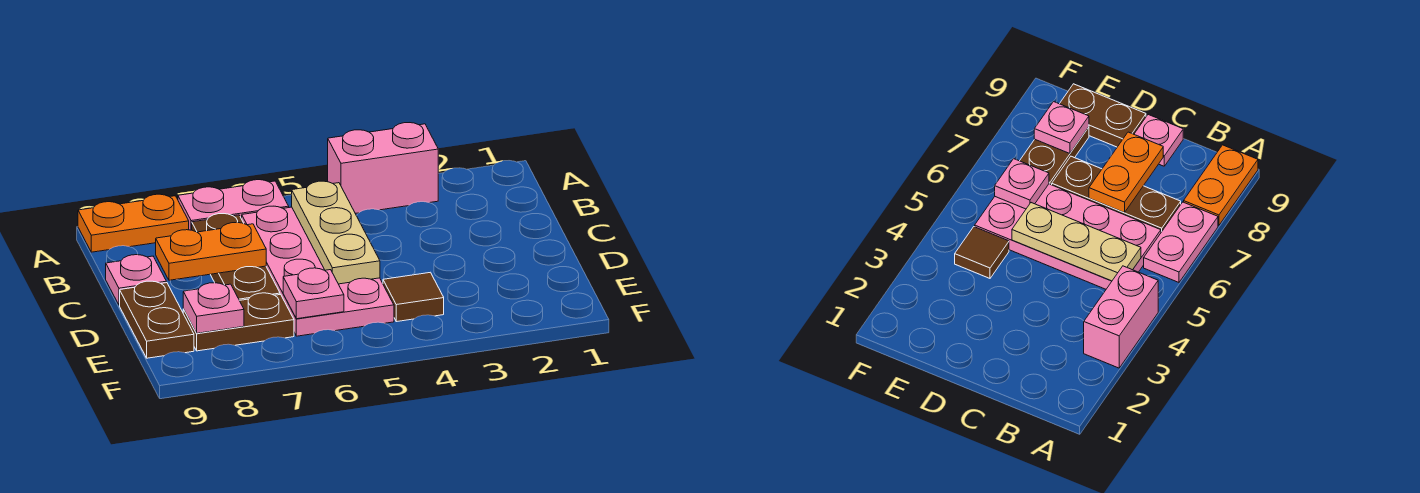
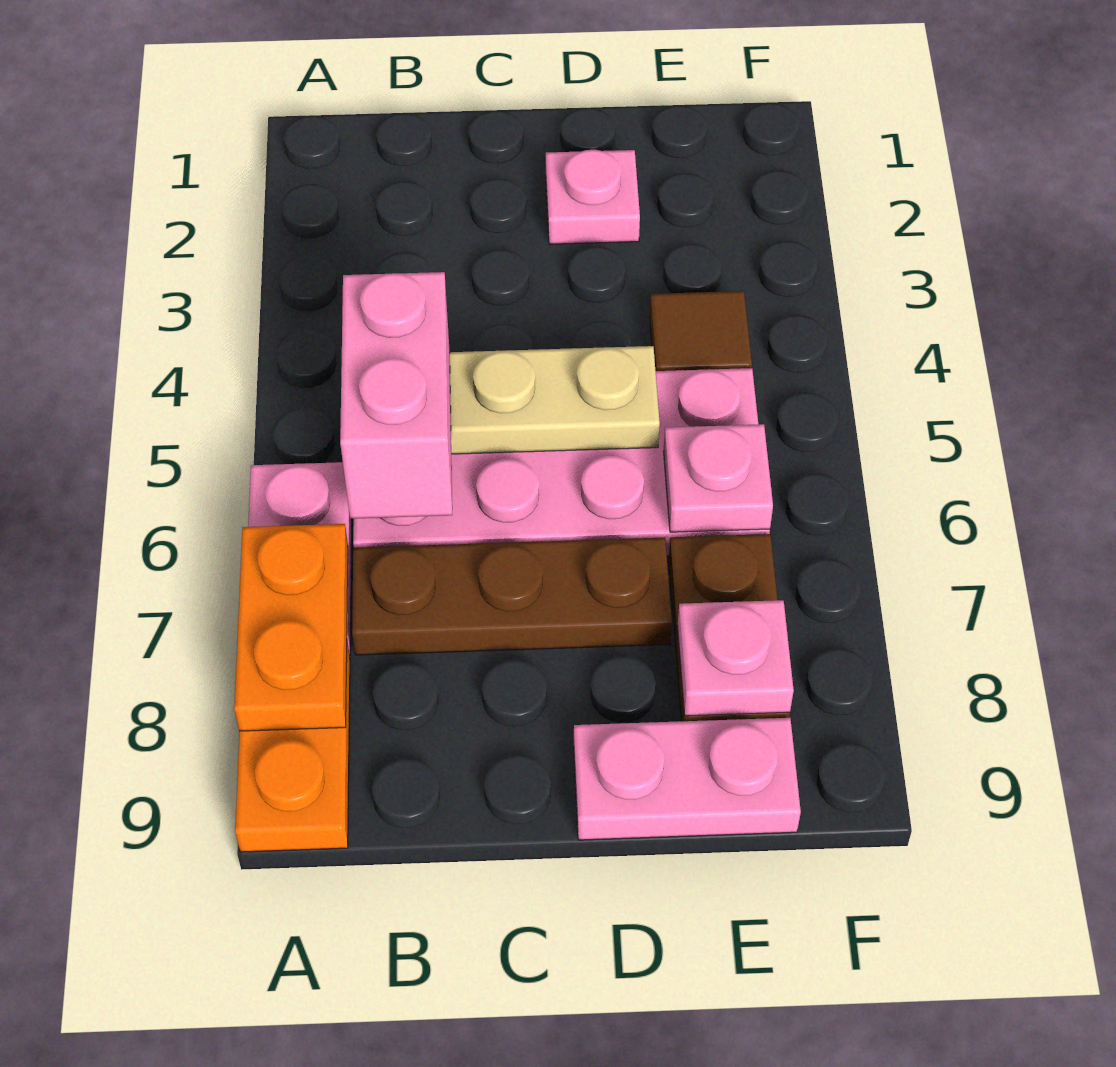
pink 1x2 brick [328,123,438,213] -> pink 1x2 brick moved to [340,272,452,519]
orange 1x2 plate [156,222,266,280] -> orange 1x2 plate moved to [234,524,348,731]
pink 1x1 plate [106,255,166,305] -> pink 1x1 plate moved to [546,150,640,244]
brown 1x2 plate [120,281,194,358] -> pink 1x2 plate [574,718,801,840]

